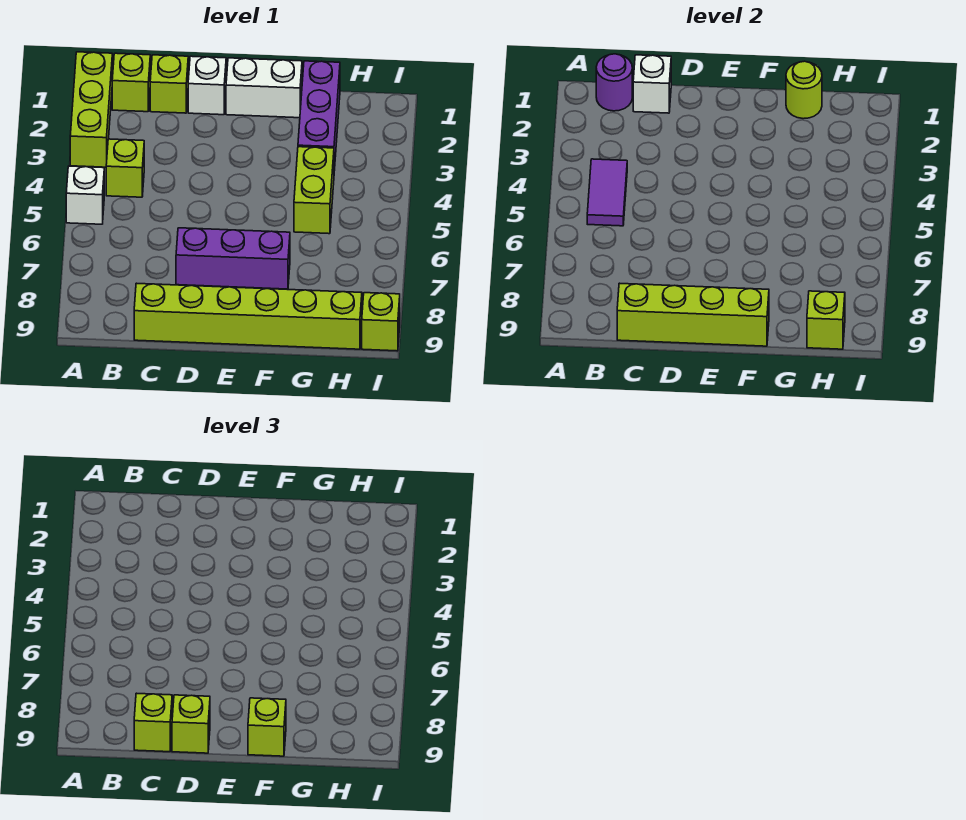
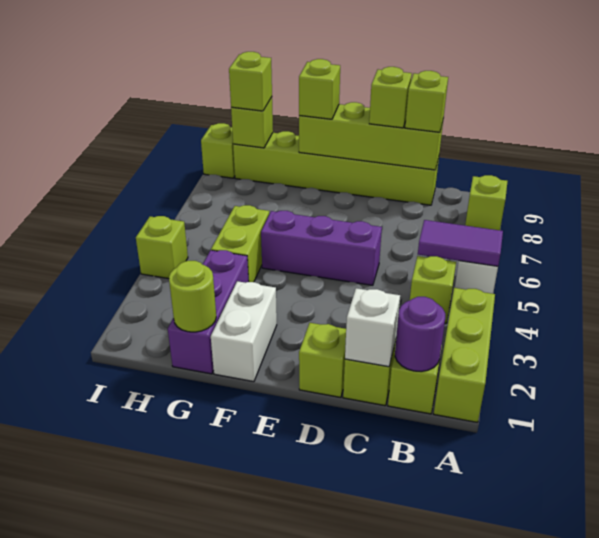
none -> lime 1x1 brick [465,175,508,230]
purple 1x2 tile [587,159,627,226] -> purple 1x2 tile turned to [418,220,503,266]
white 1x1 brick [188,56,226,115] -> lime 1x1 brick [299,323,346,397]
purple 1x3 brick [176,228,290,289] -> purple 1x3 brick moved to [261,211,382,285]
white 1x2 brick [226,58,302,118] -> white 1x2 brick turned to [211,281,277,382]
none -> lime 1x1 brick [229,52,272,111]
none -> lime 1x1 brick [136,216,188,279]

